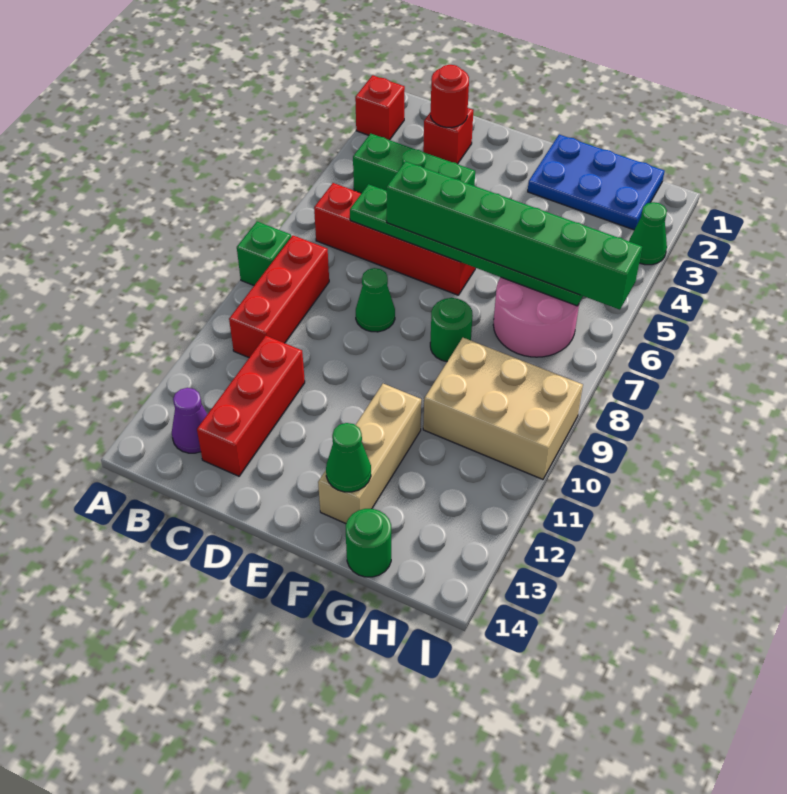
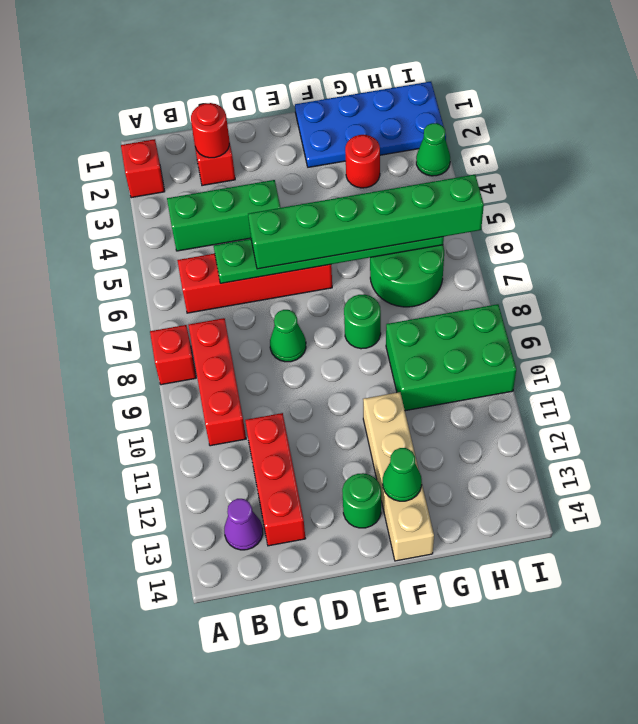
green 1x1 brick [237,222,291,285] -> red 1x1 brick [150,325,196,385]
blue 2x3 plate [528,135,664,230] -> blue 2x4 plate [295,82,446,167]
tan 1x3 brick [318,384,421,524] -> tan 1x4 brick [363,392,434,561]
none -> red 1x1 round brick [345,135,380,188]
pink 2x2 round brick [493,277,579,357] -> green 2x2 round brick [370,245,444,307]
tan 2x3 brick [423,338,583,479] -> green 2x3 brick [386,304,516,411]
green 1x1 round brick [346,509,391,577] -> green 1x1 round brick moved to [342,473,381,528]

